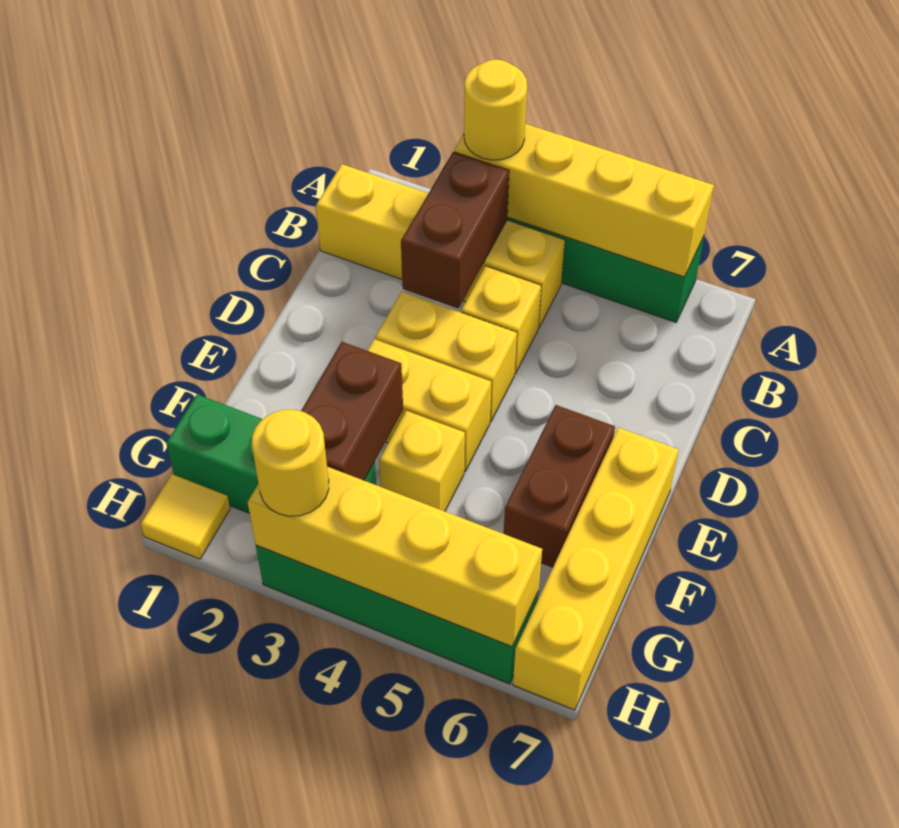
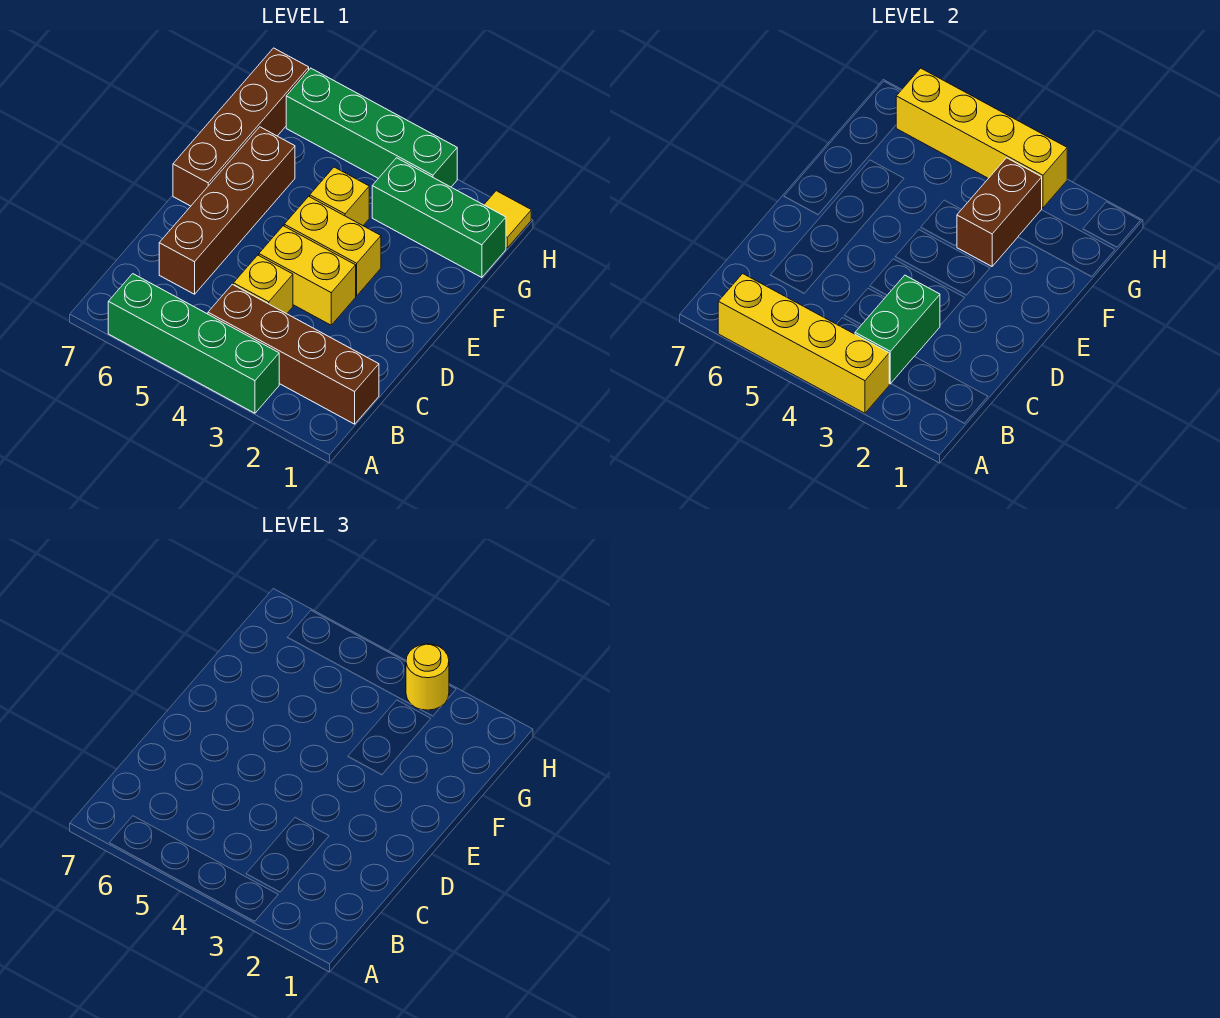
yellow 1x1 round brick [464,60,527,160] -> none
yellow 1x4 brick [316,164,565,328] -> brown 1x4 brick [208,284,379,424]
brown 1x2 brick [401,152,509,308] -> green 1x2 brick [855,275,940,384]
brown 1x2 brick [504,405,615,567] -> brown 1x4 brick [159,127,295,294]
yellow 1x4 brick [513,428,679,710] -> brown 1x4 brick [173,48,309,206]

